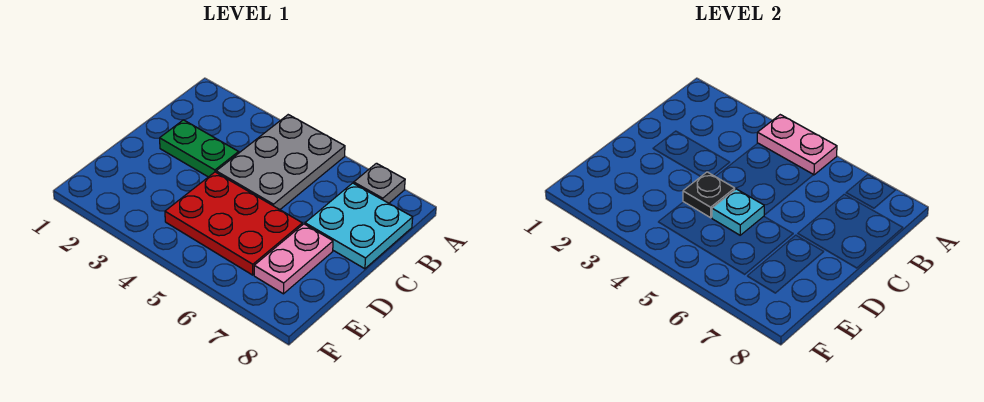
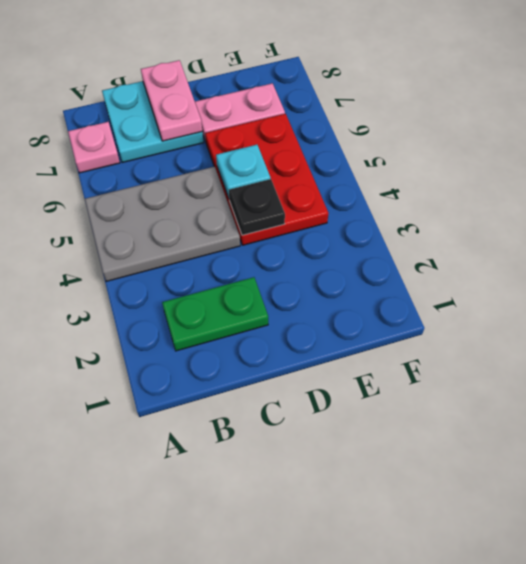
pink 1x2 plate [757,115,837,175] -> pink 1x2 plate moved to [141,60,202,141]
grey 1x1 plate [354,163,405,203] -> pink 1x1 plate [68,122,120,173]
green 1x2 plate [160,120,239,177] -> green 1x2 plate turned to [162,277,268,351]

